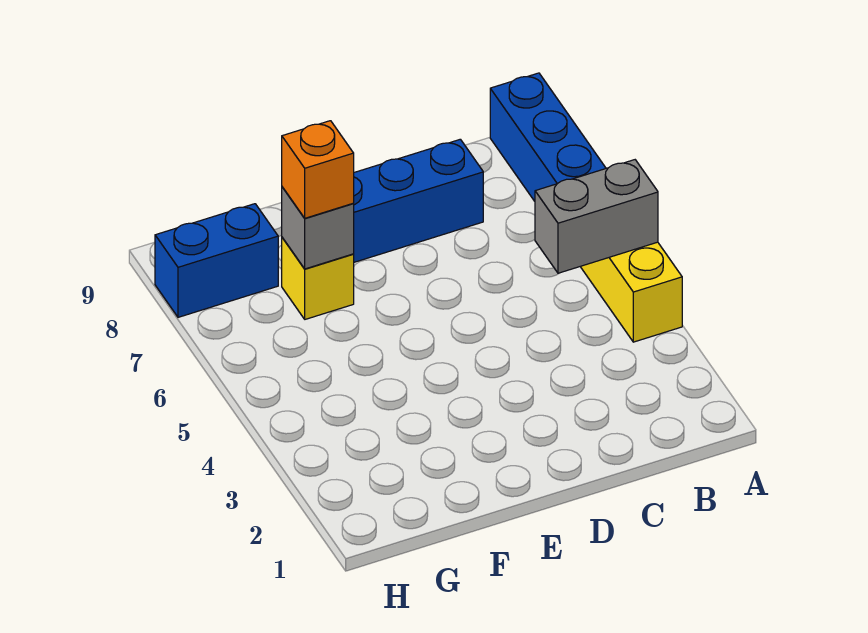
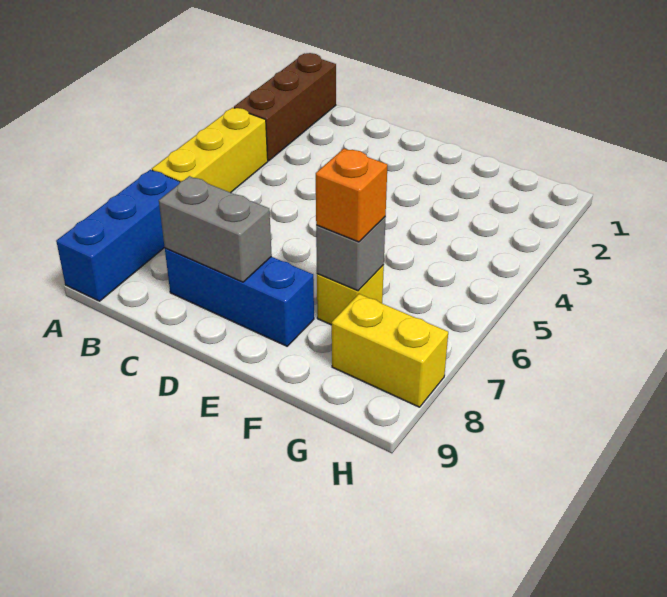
none -> brown 1x3 brick [234,53,336,161]
grey 1x2 brick [535,160,658,273] -> grey 1x2 brick moved to [159,176,272,282]
blue 1x2 brick [155,204,278,317] -> yellow 1x2 brick [332,294,448,407]

